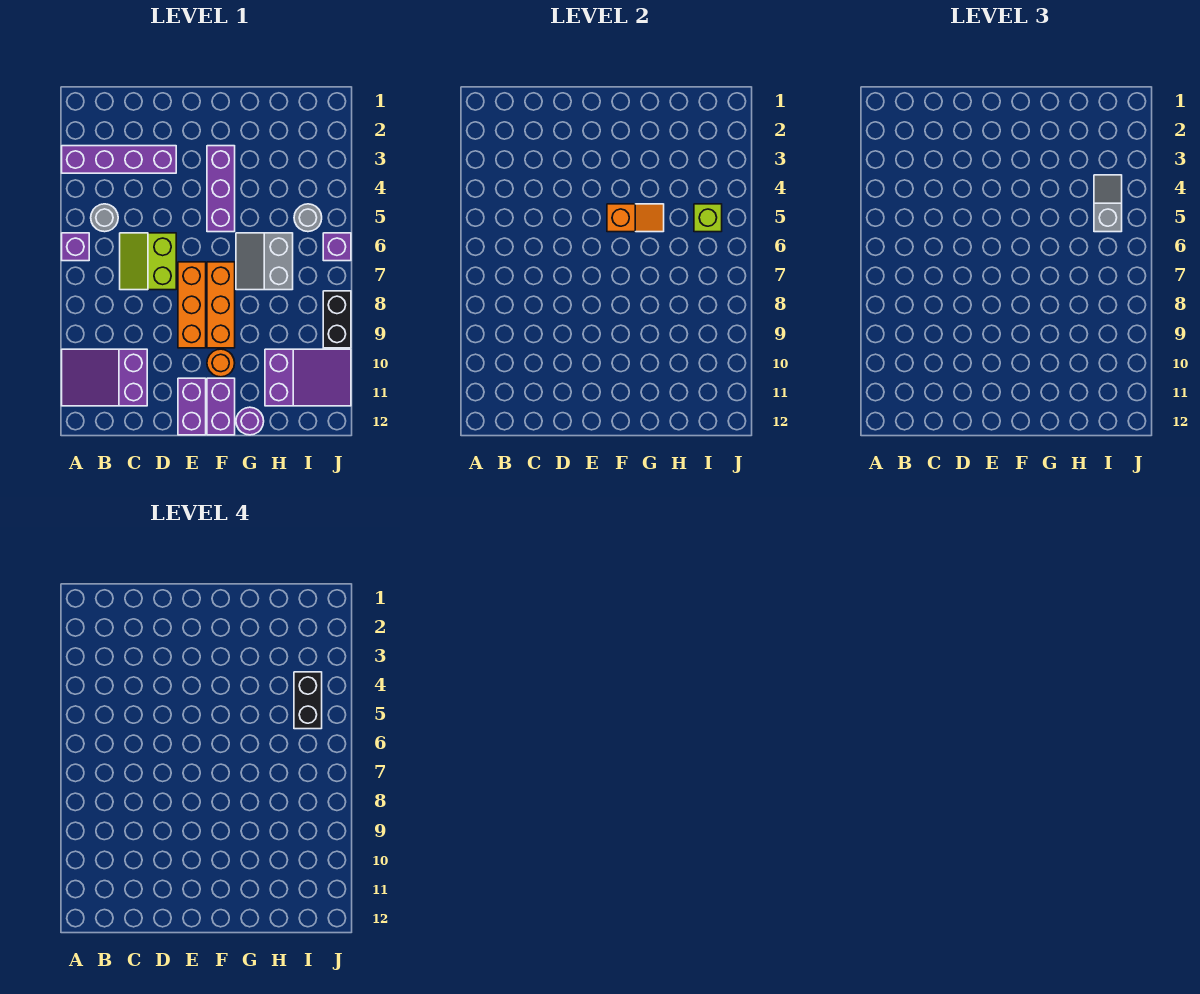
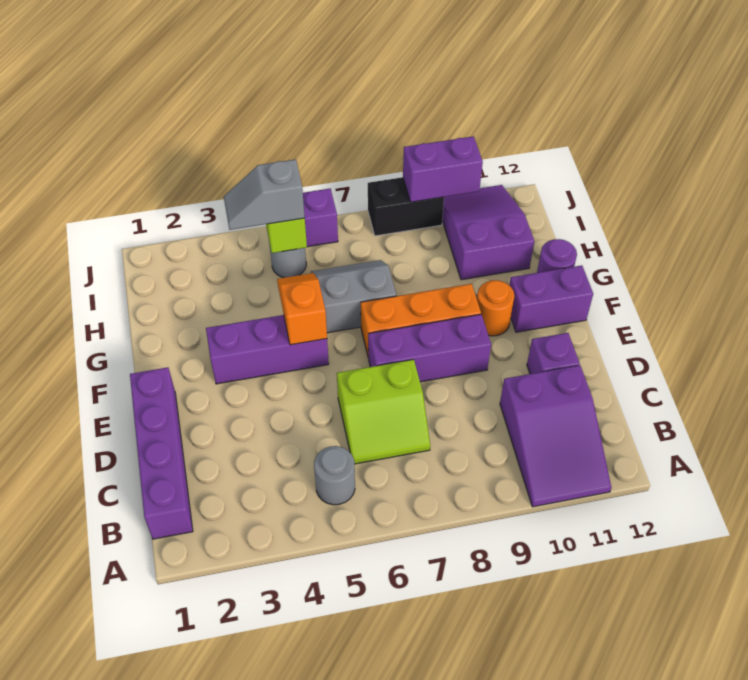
purple 1x4 brick [62,146,176,173] -> purple 1x4 brick moved to [130,367,193,539]
purple 1x1 brick [62,233,89,261] -> purple 1x1 brick moved to [527,333,580,374]
orange 1x3 brick [178,262,206,348] -> purple 1x3 brick [368,314,491,382]
purple 1x2 brick [178,378,206,435] -> purple 1x2 brick moved to [403,136,483,202]
grey 2x2 slope [236,233,293,290] -> grey 2x2 slope turned to [311,260,396,333]
black 1x2 brick [294,672,322,729] -> none

